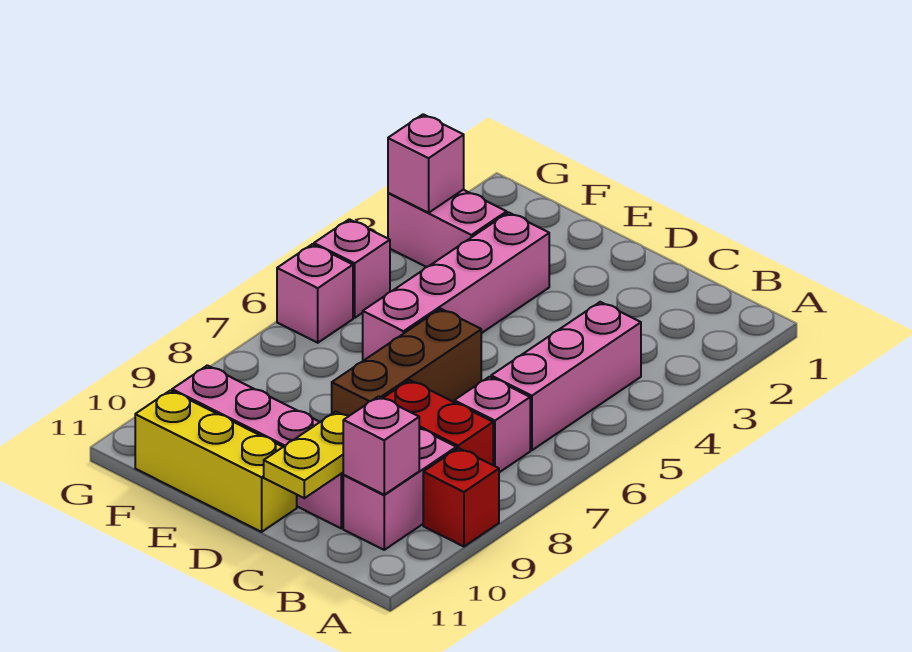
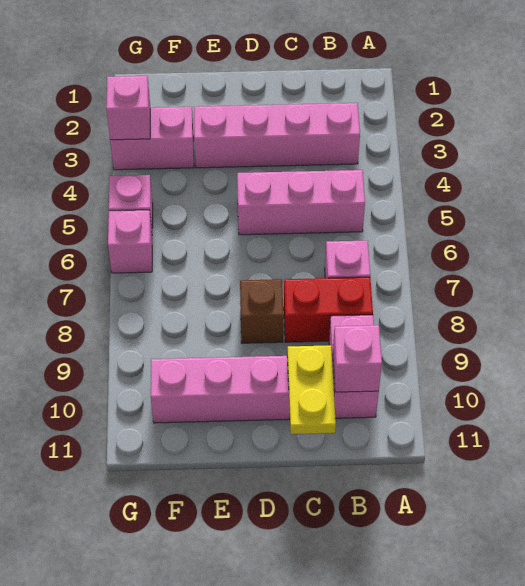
red 1x1 brick [423,448,499,547] -> none
pink 1x3 brick [491,302,641,450] -> pink 1x3 brick turned to [237,170,365,235]
brown 1x3 brick [332,309,481,416] -> brown 1x1 brick [240,279,284,343]
yellow 1x3 brick [135,390,297,532] -> none
pink 1x4 brick [363,212,549,361] -> pink 1x4 brick turned to [194,103,360,168]

